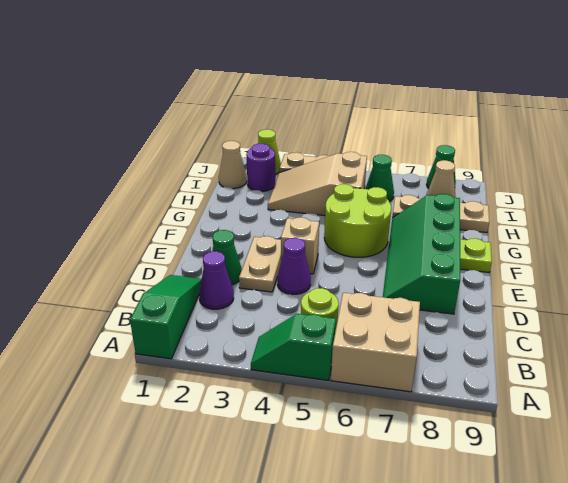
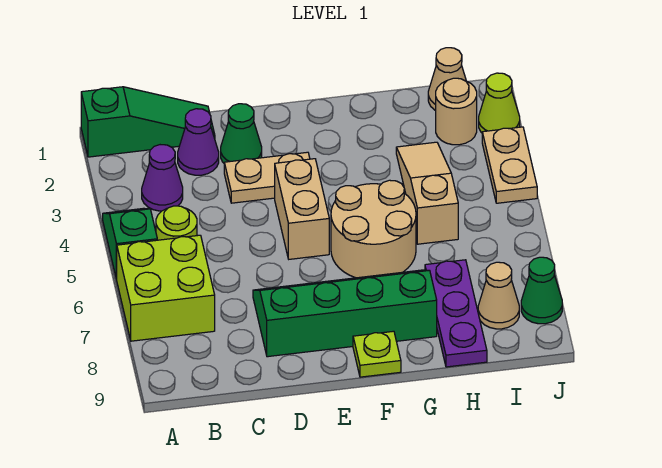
tan 2x2 brick [331,293,420,392] -> lime 2x2 brick [117,235,215,341]
purple 1x1 cone [277,238,311,294] -> purple 1x1 cone moved to [142,145,183,211]
tan 1x1 brick [281,217,319,274] -> tan 1x2 brick [275,159,329,259]
lime 2x2 round brick [324,184,391,257] -> tan 2x2 round brick [331,180,416,278]
tan 2x3 slope [268,152,367,216] -> tan 1x3 slope [396,142,458,244]
tan 1x3 plate [392,195,489,233] -> purple 1x3 plate [425,260,487,367]
purple 1x1 round brick [246,144,275,192] -> tan 1x1 round brick [436,78,477,145]
green 1x1 cone [365,155,394,202] -> none

